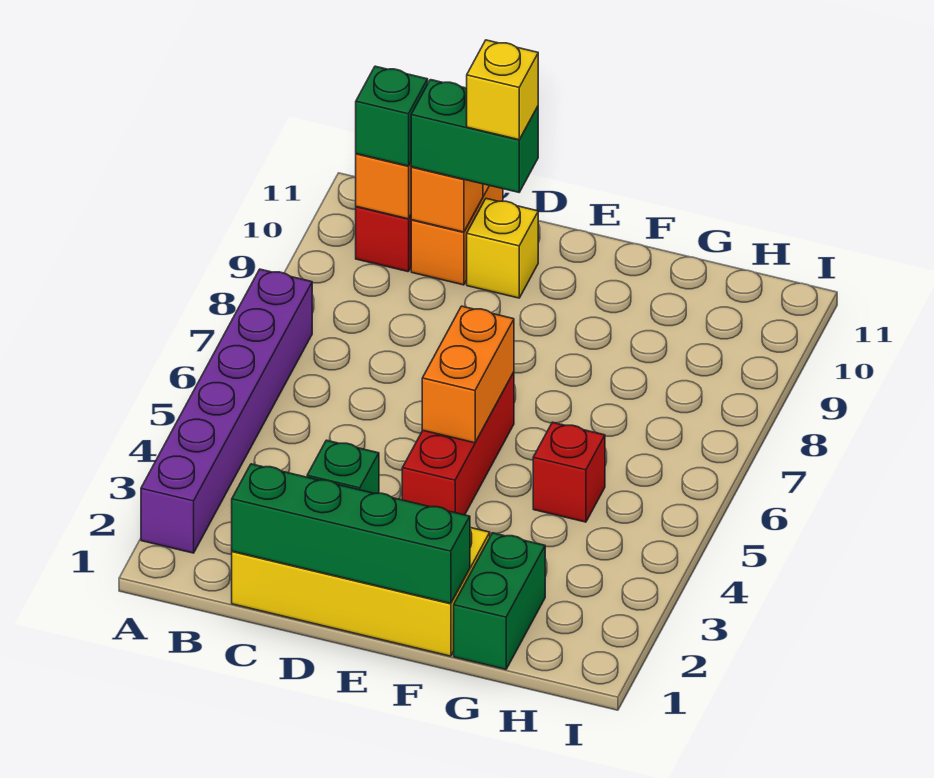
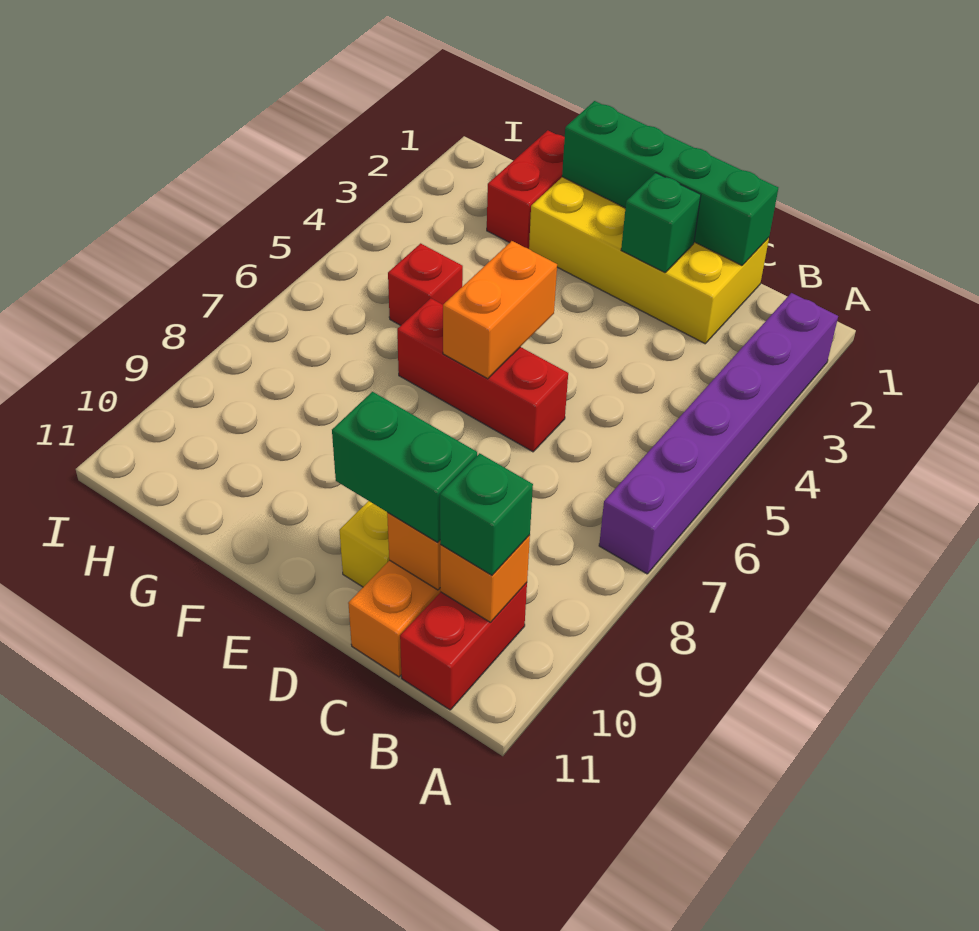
yellow 1x1 brick [467,40,538,140] -> none
red 1x3 brick [402,372,514,515] -> red 1x3 brick turned to [397,298,568,452]
green 1x2 brick [454,533,545,669] -> red 1x2 brick [487,130,565,249]

